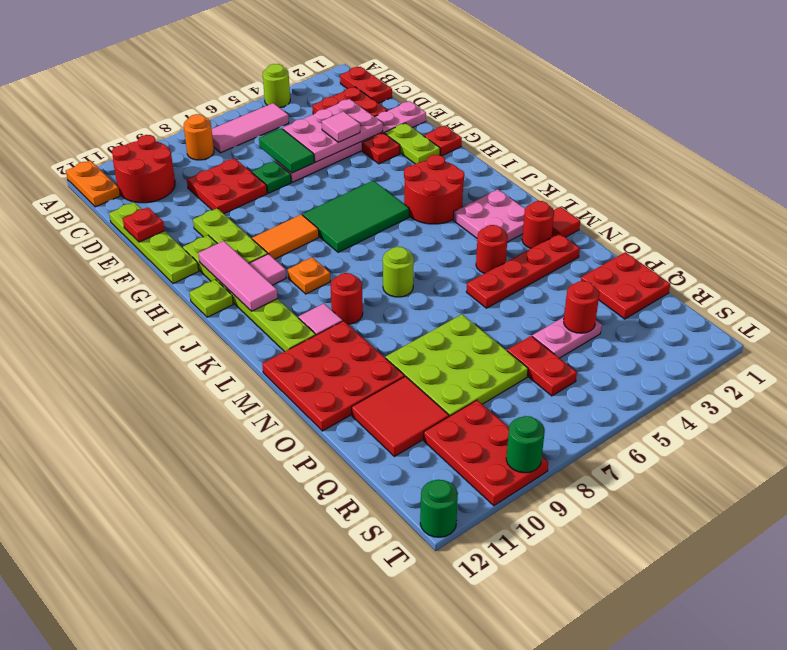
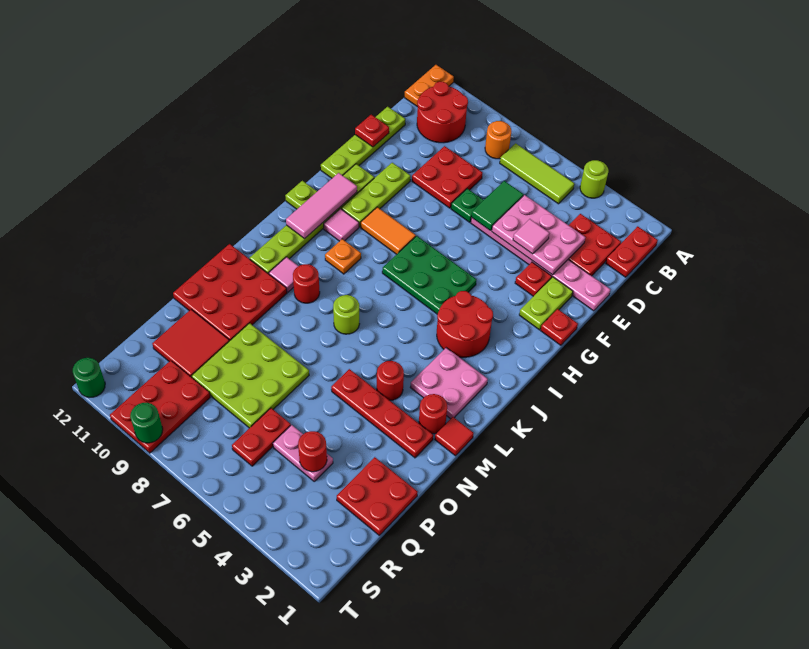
pink 1x3 tile [212,103,289,153] -> lime 1x3 tile [500,143,574,204]
green 2x3 tile [303,181,409,252] -> green 2x3 plate [382,236,476,314]

